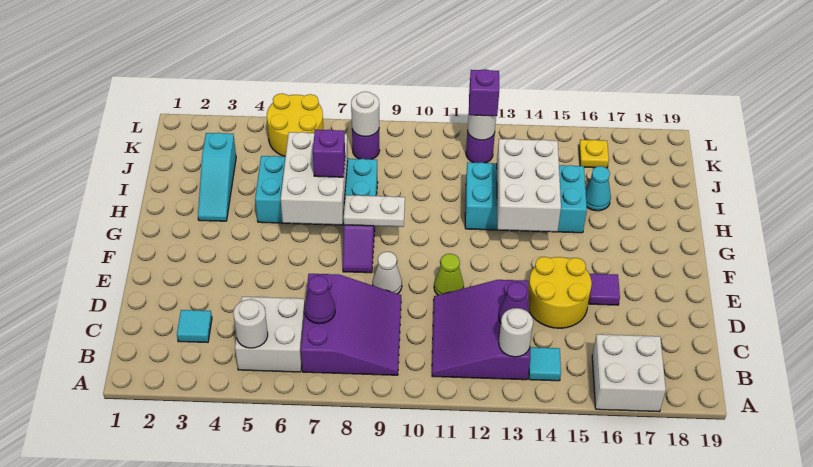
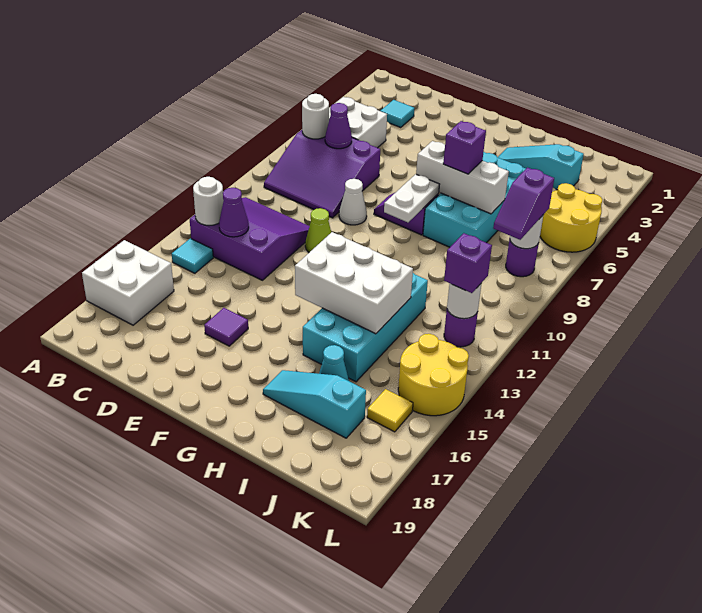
white 1x1 round brick [233,299,268,348] -> white 1x1 round brick moved to [302,94,329,139]
yellow 2x2 round brick [528,257,592,328] -> yellow 2x2 round brick moved to [398,334,469,416]
white 2x3 brick [281,132,348,225] -> white 1x3 brick [416,141,509,214]
none -> cyan 1x3 slope [263,370,366,438]
none -> purple 1x2 slope [493,168,554,240]
yellow 1x1 plate [579,140,609,168] -> yellow 1x1 tile [367,389,413,432]

